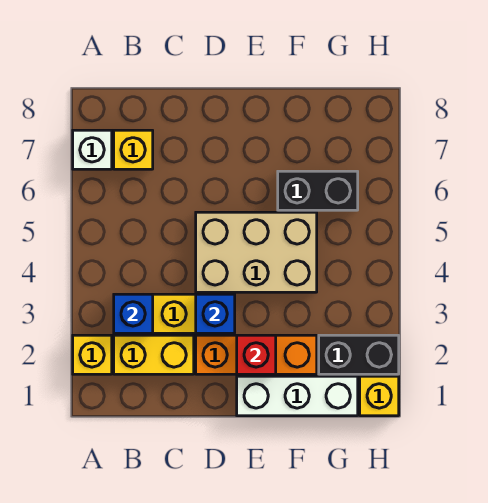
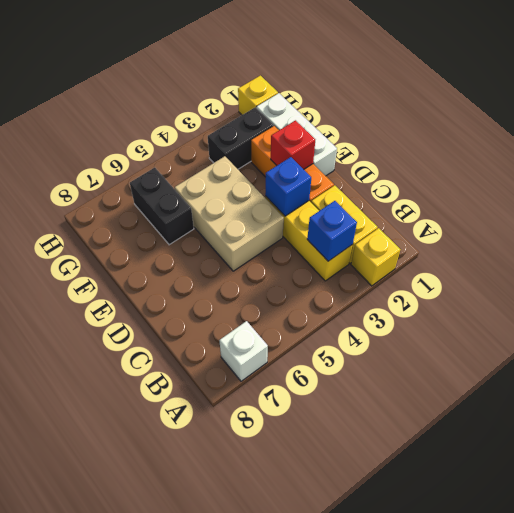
yellow 1x1 brick [114,130,153,169] -> none
black 1x2 brick [319,335,399,374] -> black 1x2 brick turned to [208,107,273,169]

